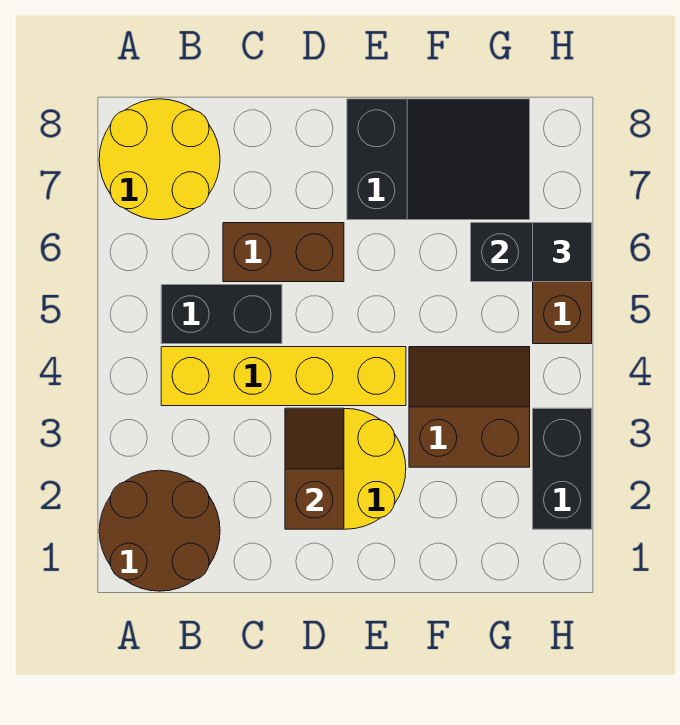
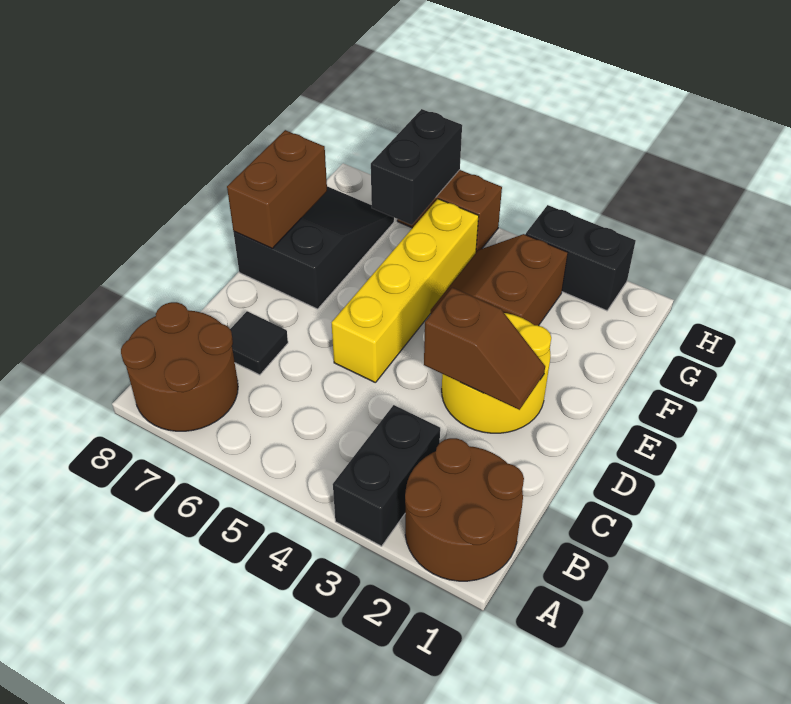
yellow 2x2 round brick [99,99,220,220] -> brown 2x2 round brick [121,302,238,431]
yellow 1x4 brick [161,347,406,406] -> yellow 1x4 brick moved to [332,199,479,383]
black 1x2 brick [161,285,282,344] -> black 1x2 brick moved to [333,405,440,546]
brown 1x2 brick [223,223,344,282] -> brown 1x2 brick moved to [227,130,327,248]
brown 1x2 slope [285,408,344,529] -> brown 1x2 slope turned to [424,288,545,410]
black 1x1 tile [533,223,592,282] -> black 1x1 tile moved to [230,311,288,375]

